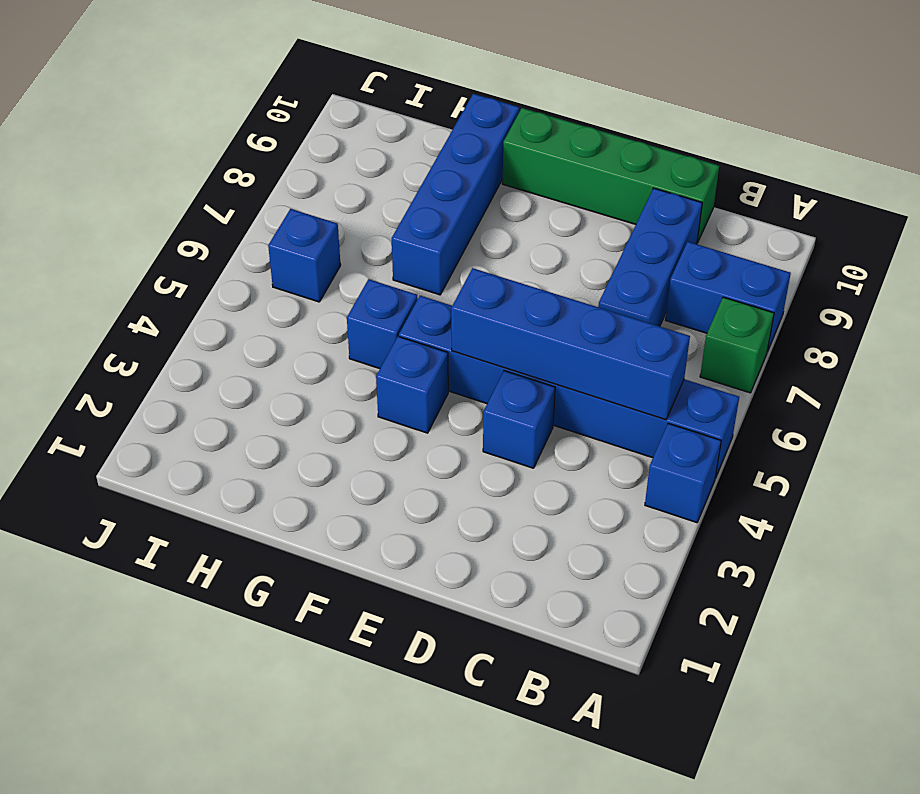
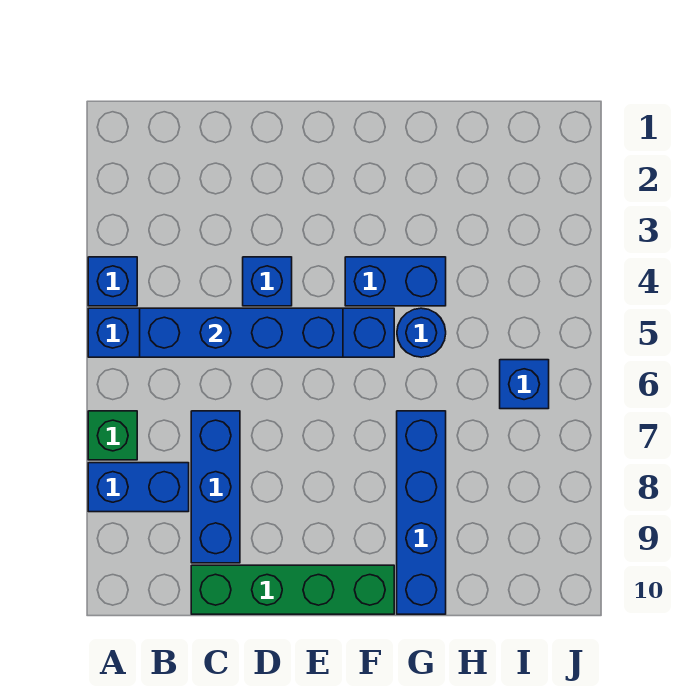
blue 1x1 brick [376,336,448,433] -> blue 1x2 brick [345,257,446,306]
blue 1x1 brick [347,279,418,369] -> blue 1x1 round brick [397,308,446,357]

